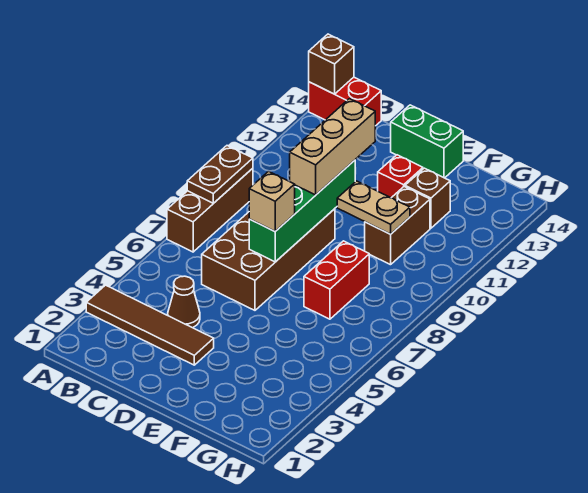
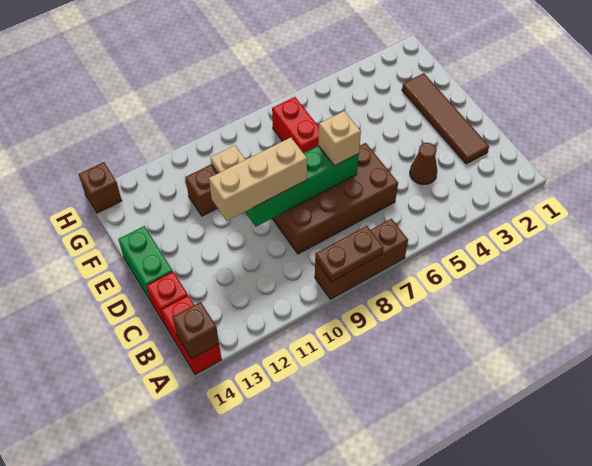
brown 1x4 tile [86,285,214,365] -> brown 1x4 tile moved to [402,73,489,164]
red 1x1 brick [378,155,423,198] -> red 1x1 brick moved to [147,272,188,324]
red 1x2 brick [304,241,369,319] -> red 1x2 brick turned to [272,97,319,153]
brown 1x1 brick [405,168,450,228] -> brown 1x1 brick moved to [79,162,122,213]

